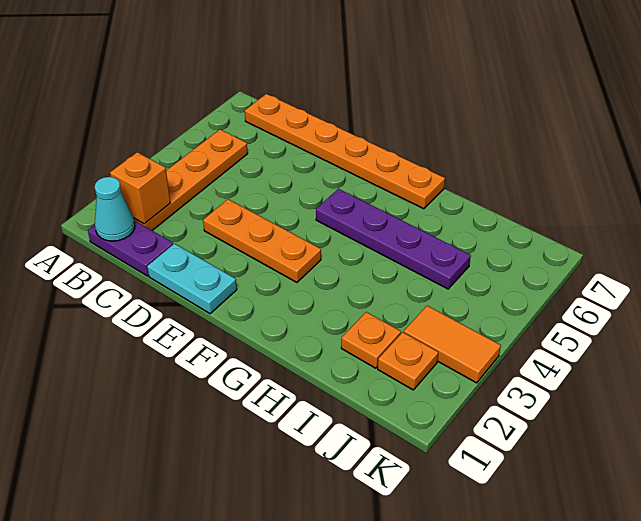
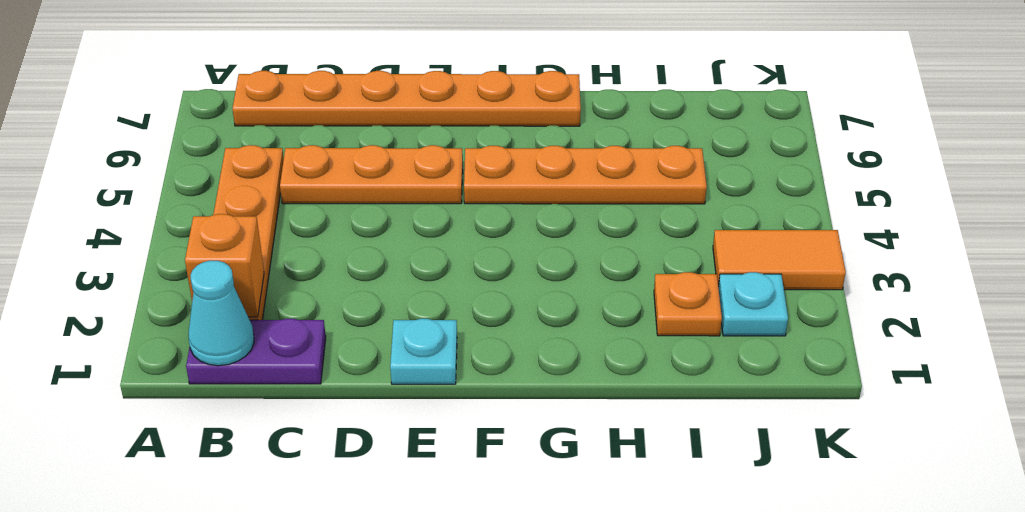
cyan 1x2 plate [147,244,237,314] -> cyan 1x1 plate [390,319,457,384]
orange 1x3 plate [203,199,321,282] -> orange 1x3 plate moved to [280,145,463,204]
purple 1x4 plate [316,189,471,289] -> orange 1x4 plate [464,146,707,204]
orange 1x1 plate [378,332,438,390] -> cyan 1x1 plate [718,272,788,336]

